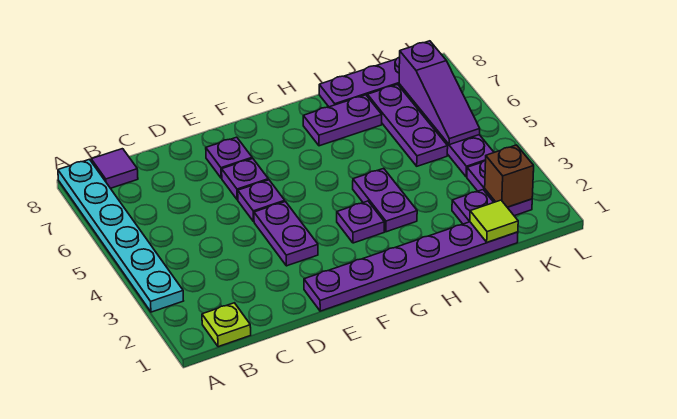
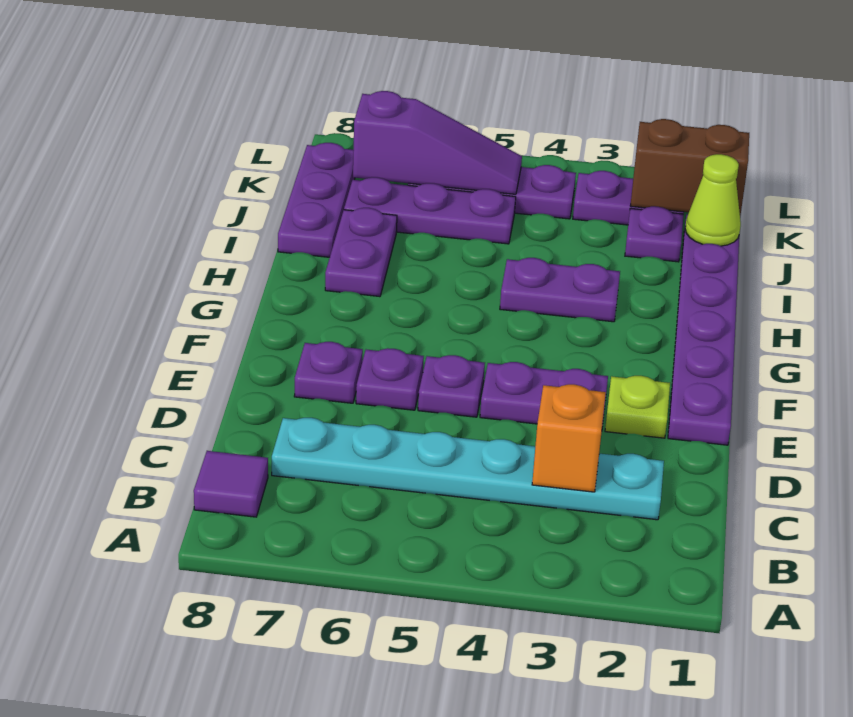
cyan 1x6 plate [58,159,183,312] -> cyan 1x6 plate moved to [272,418,664,520]
lime 1x1 plate [202,303,251,347] -> lime 1x1 plate moved to [605,376,670,438]
none -> orange 1x1 brick [532,384,606,492]
purple 1x1 plate [337,201,384,243] -> none
lime 1x1 tile [470,200,518,242] -> lime 1x1 cone [685,154,741,246]
brown 1x1 brick [485,145,534,207] -> brown 1x2 brick [630,119,749,215]

